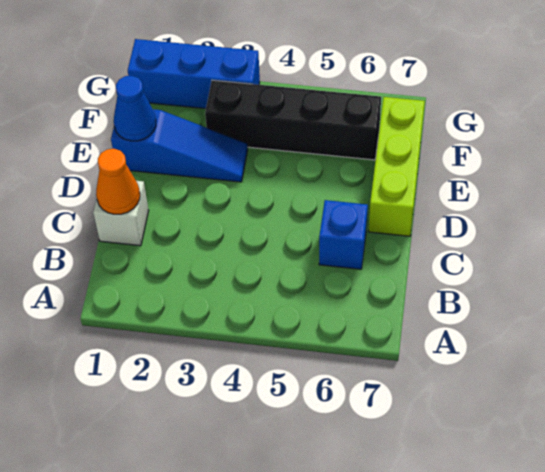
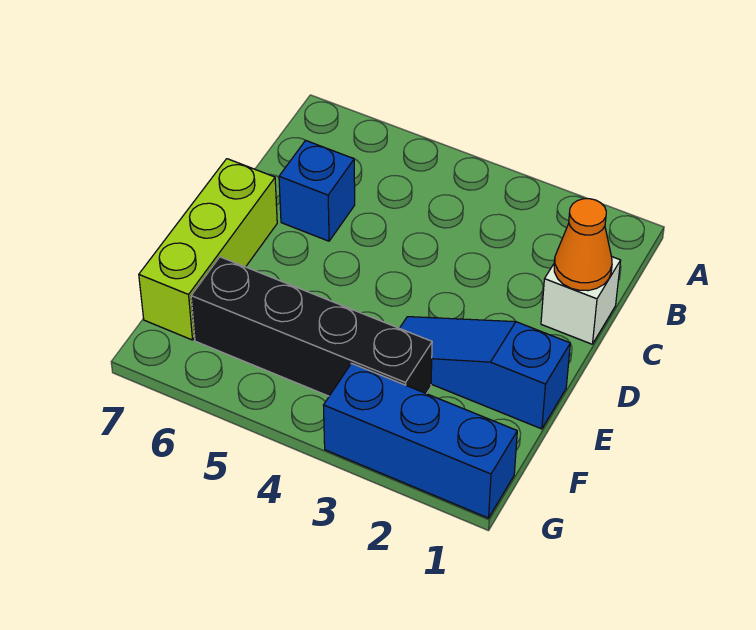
blue 1x1 cone [114,76,156,141] -> none

